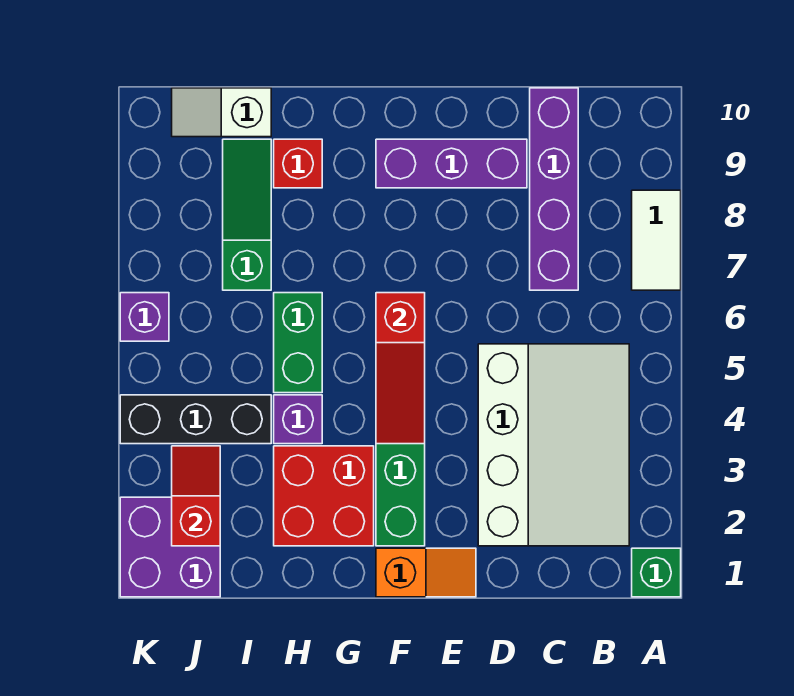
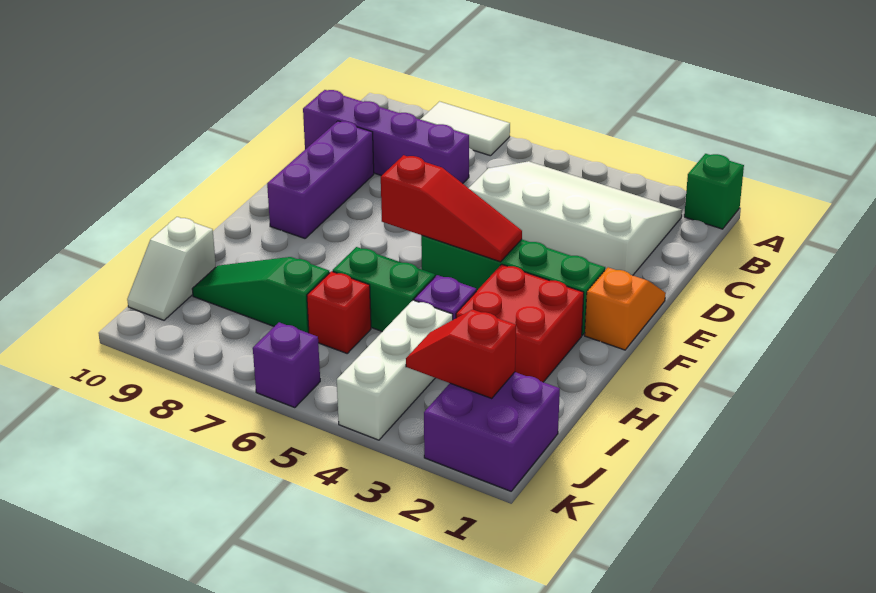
red 1x1 brick [274,139,322,188] -> red 1x1 brick moved to [307,271,371,353]
black 1x3 brick [120,395,271,444] -> white 1x3 brick [337,300,453,440]

